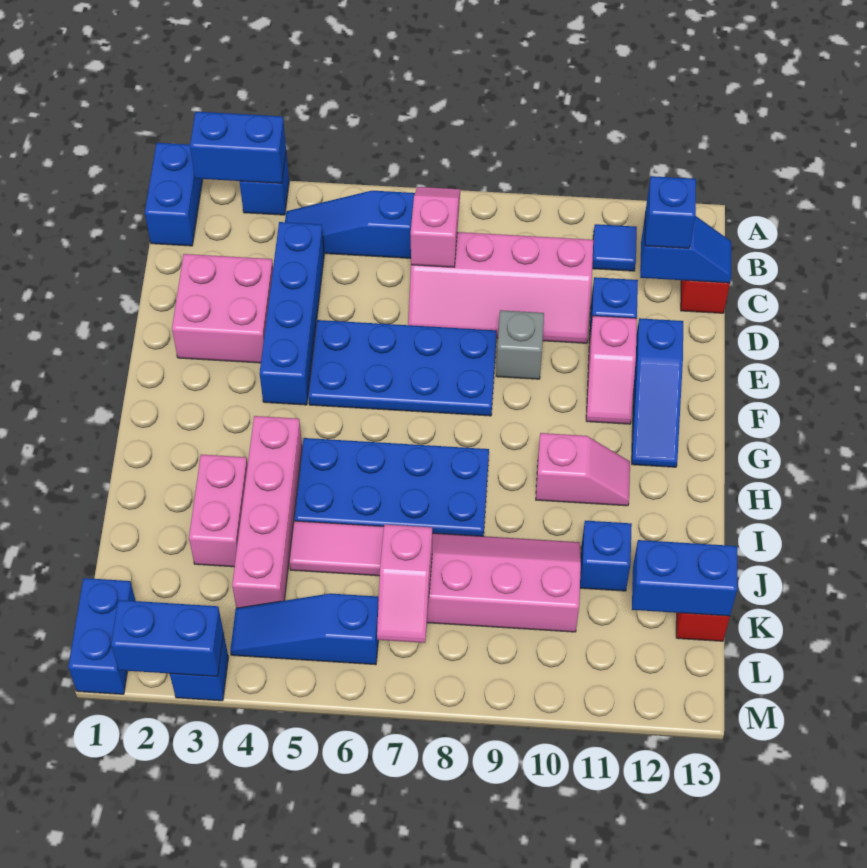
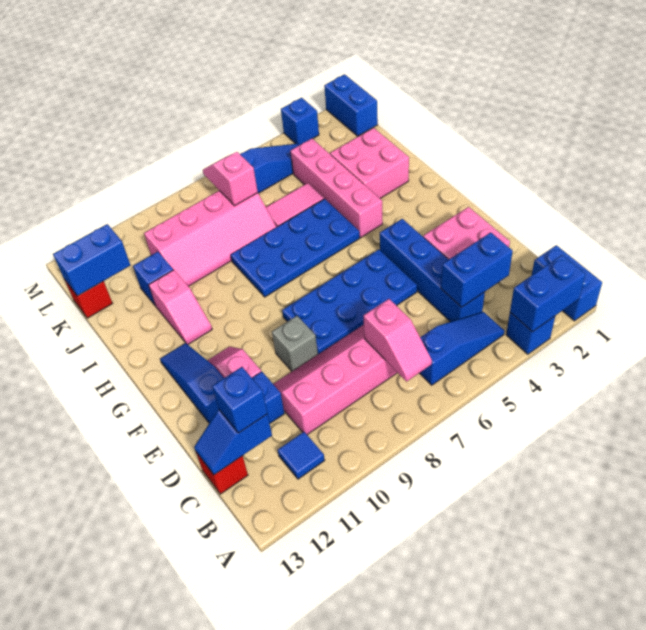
pink 1x2 slope [536,433,630,506] -> pink 1x2 slope turned to [149,270,212,344]
pink 1x2 brick [189,455,248,567] -> pink 2x2 brick [330,128,409,198]
blue 1x2 brick [111,600,224,677] -> blue 1x2 brick moved to [441,233,513,307]

